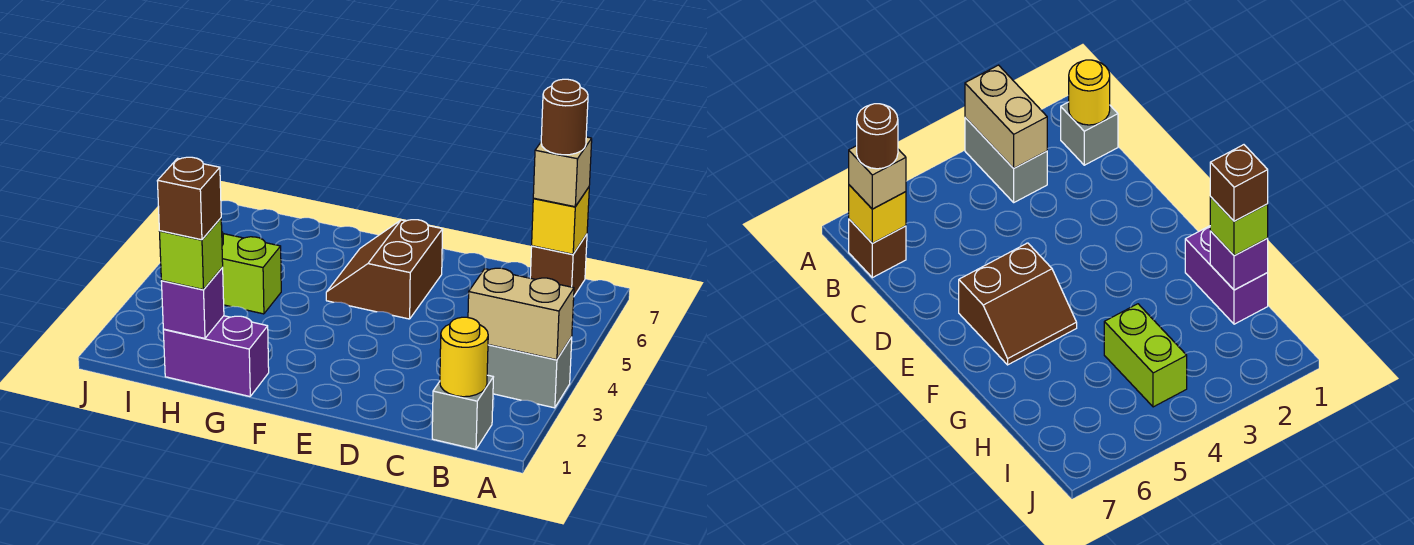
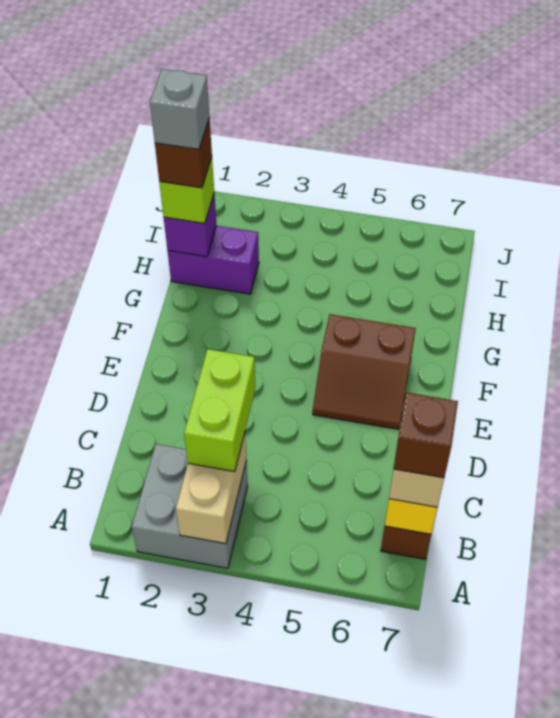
grey 1x2 brick [487,337,572,408] -> grey 2x2 brick [132,444,248,568]
grey 1x1 brick [432,375,493,449] -> grey 1x1 brick moved to [150,69,209,149]
yellow 1x1 round brick [440,317,488,397] -> none
brown 1x1 round brick [541,79,588,155] -> brown 1x1 brick [393,393,458,478]
brown 2x2 slope [326,220,443,319] -> brown 2x2 slope turned to [313,314,416,429]
purple 1x2 brick [163,316,269,396] -> purple 1x2 brick turned to [168,226,259,294]
lime 1x2 brick [222,232,281,314] -> lime 1x2 brick moved to [184,349,255,472]

